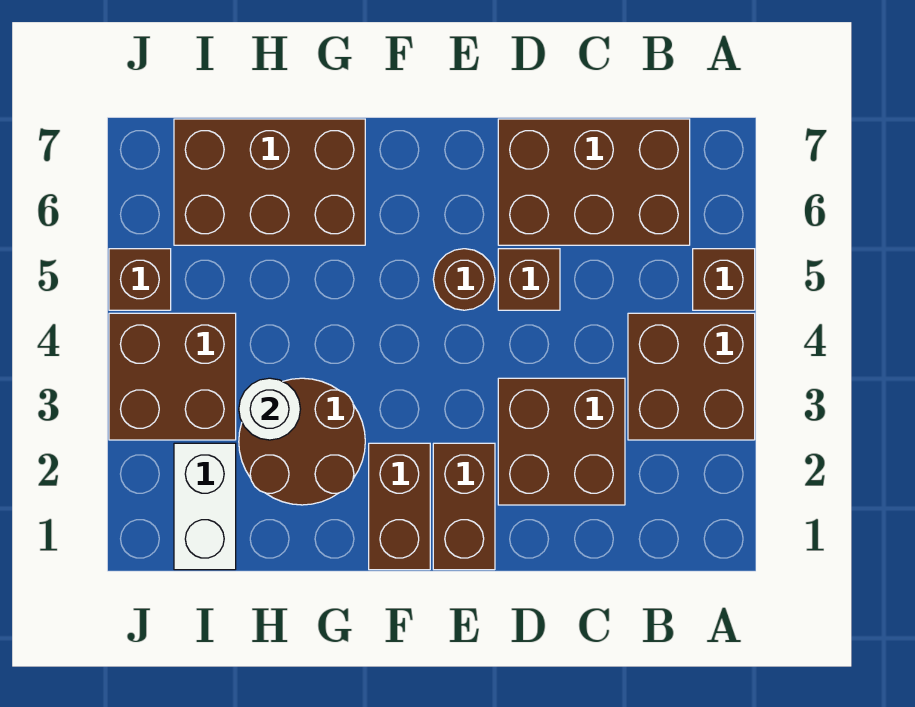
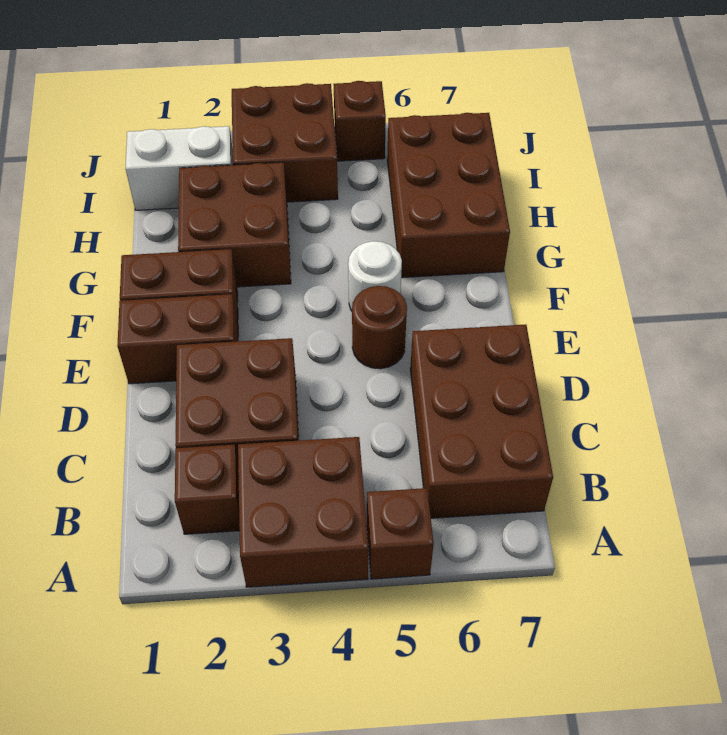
brown 1x1 brick [498,249,560,310] -> brown 1x1 brick moved to [175,445,240,534]
brown 2x2 round brick [239,378,365,505] -> brown 2x2 brick [178,162,291,287]
white 1x1 round brick [239,378,300,440] -> white 1x1 round brick moved to [348,241,402,311]

